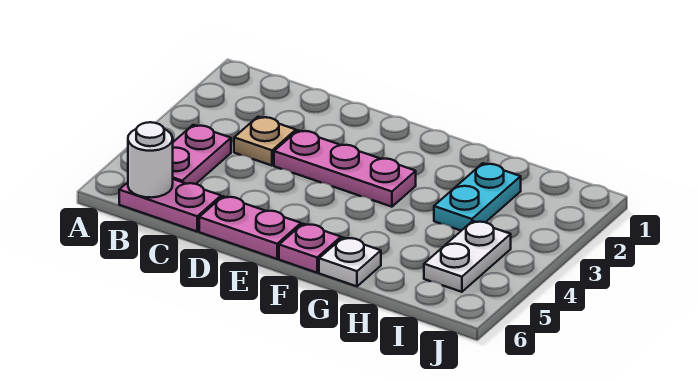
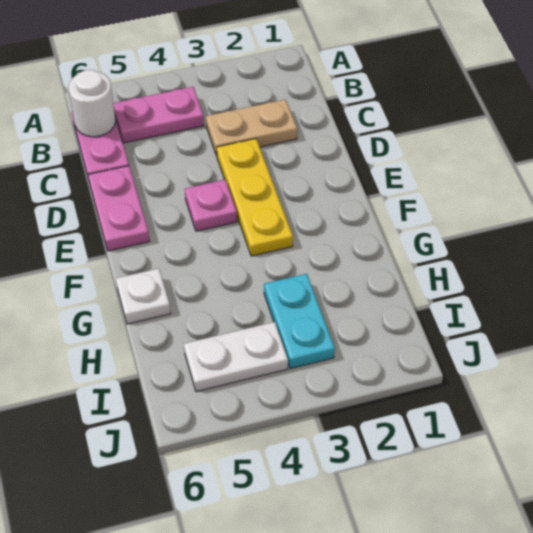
tan 1x1 plate [234,117,296,166] -> tan 1x2 plate [206,99,297,156]
pink 1x3 plate [274,130,416,207] -> yellow 1x3 plate [217,139,293,256]
pink 1x1 plate [279,224,341,273] -> pink 1x1 plate moved to [185,180,237,231]
cyan 1x2 plate [434,163,521,231] -> cyan 1x2 plate turned to [264,274,335,369]

